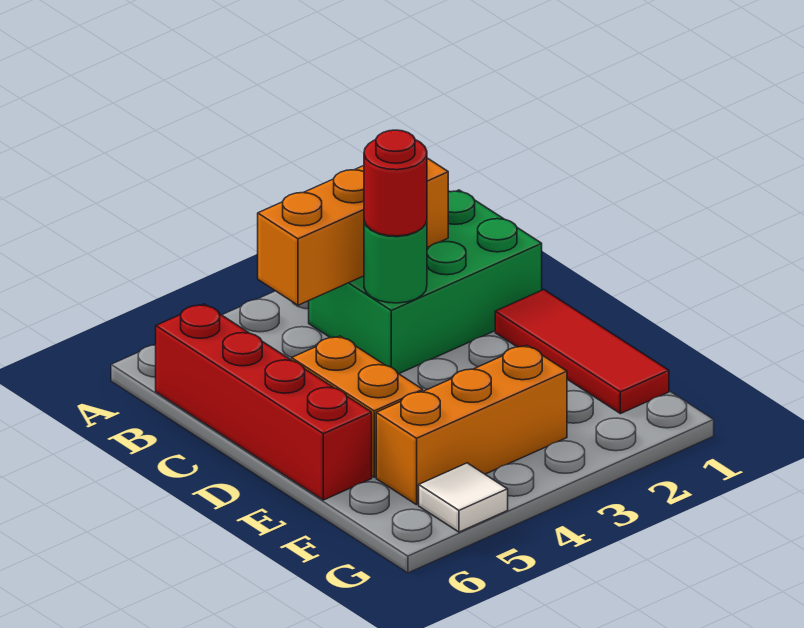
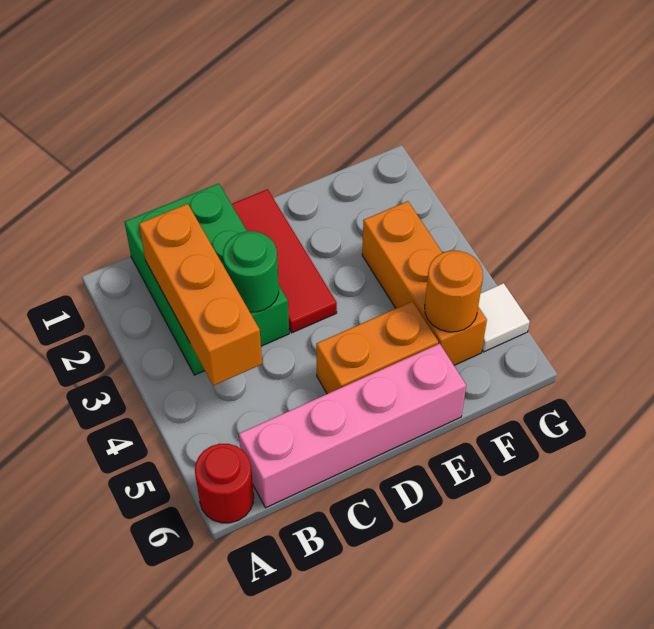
red 1x4 brick [156,304,372,500] -> pink 1x4 brick [239,344,466,508]
red 1x1 round brick [364,130,427,236] -> red 1x1 round brick moved to [195,444,254,523]
red 1x3 tile [495,290,669,414] -> red 1x3 tile turned to [232,189,337,333]
none -> orange 1x1 round brick [425,251,483,332]

